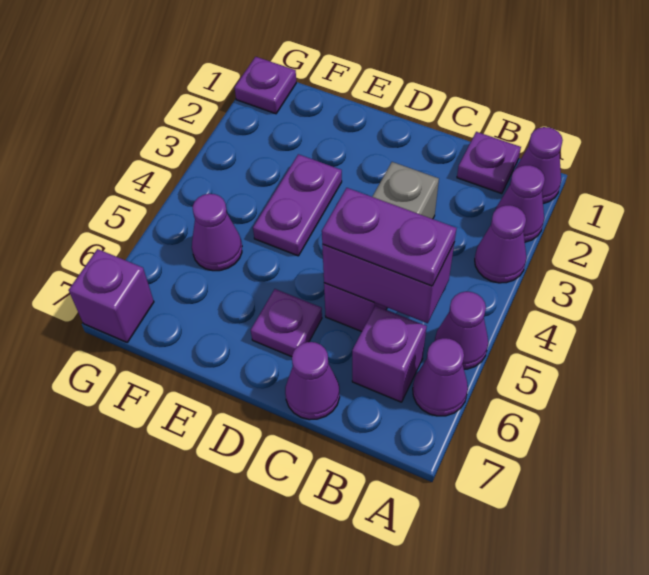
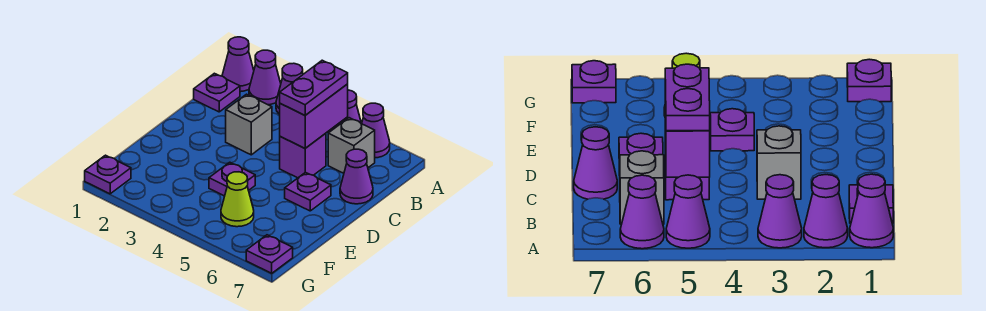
purple 1x1 brick [352,306,427,402] -> grey 1x1 brick [328,118,375,173]
purple 1x2 plate [253,154,342,256] -> purple 1x1 plate [209,162,255,196]
purple 1x1 cone [192,194,242,271] -> lime 1x1 cone [221,172,254,227]
purple 1x1 brick [69,249,154,342] -> purple 1x1 plate [246,235,293,273]

